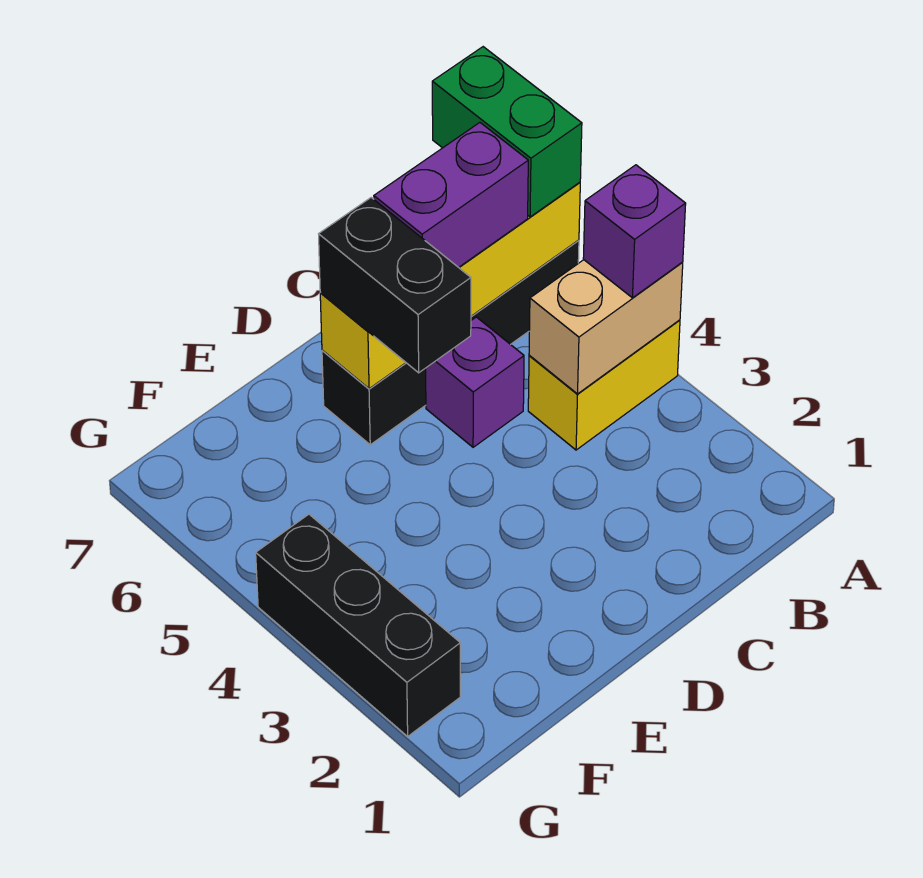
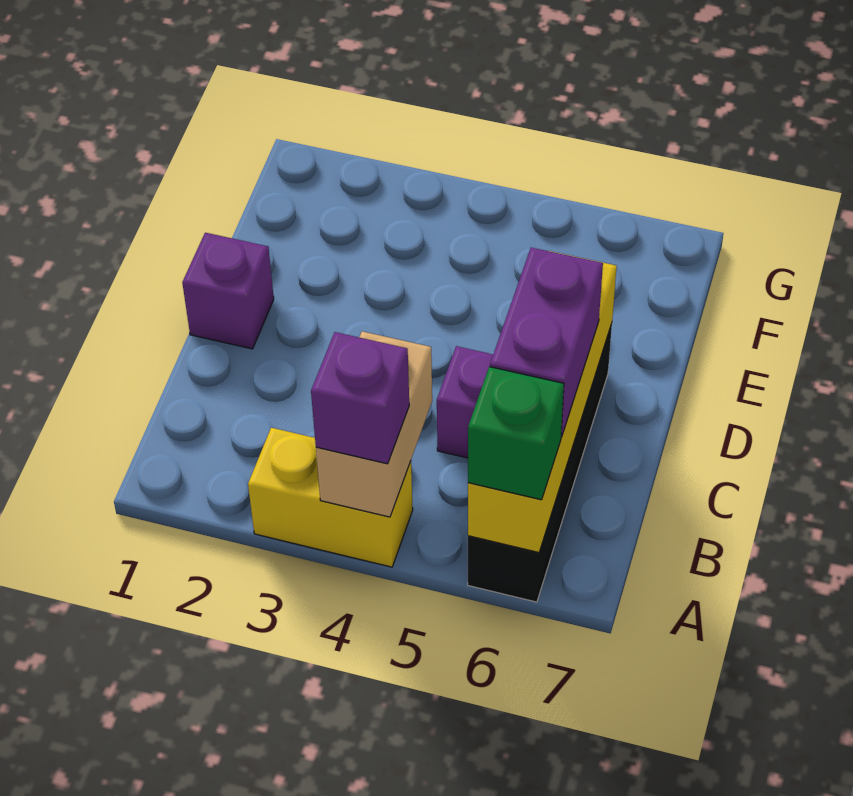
yellow 1x2 brick [528,320,680,450] -> yellow 1x2 brick turned to [248,428,413,567]
green 1x2 brick [432,47,582,217] -> green 1x1 brick [468,367,564,500]
none -> purple 1x1 brick [182,233,274,349]
black 1x2 brick [319,198,471,373] -> none
black 1x3 brick [256,514,460,736] -> none

